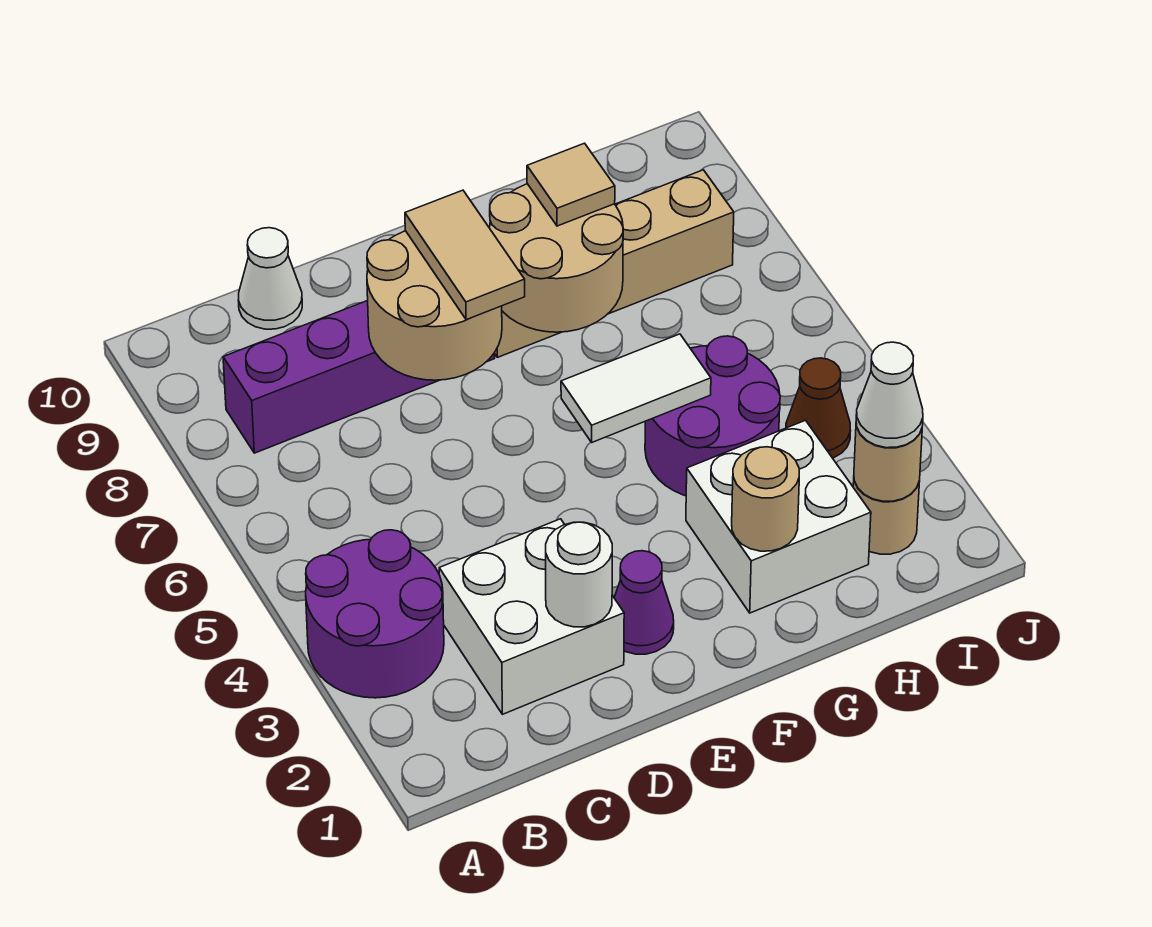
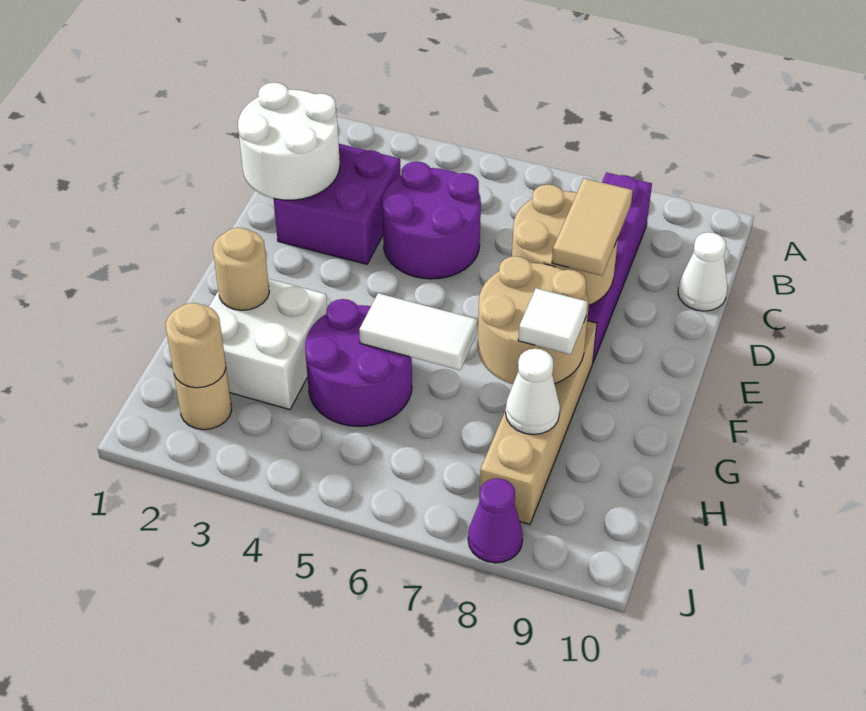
purple 2x2 round brick [306,530,444,698] -> purple 2x2 round brick moved to [382,162,481,279]
white 2x2 brick [439,519,624,714] -> purple 2x2 brick [274,144,400,264]
white 1x1 round brick [546,522,612,627] -> white 2x2 round brick [238,82,340,200]
purple 1x1 cone [614,551,674,654] -> purple 1x1 cone moved to [468,478,523,563]
tan 1x2 tile [405,190,525,320] -> tan 1x2 tile turned to [552,178,633,276]
white 1x2 tile [561,334,711,442] -> white 1x2 tile turned to [359,293,478,370]
tan 1x1 tile [527,143,615,226] -> white 1x1 tile [518,288,588,355]
white 1x1 cone [856,342,923,448] -> white 1x1 cone moved to [506,349,560,434]
brown 1x1 cone [786,358,851,458] -> none

